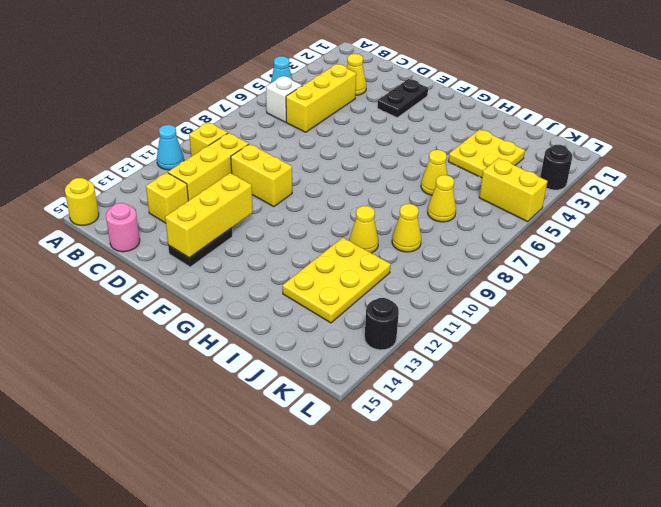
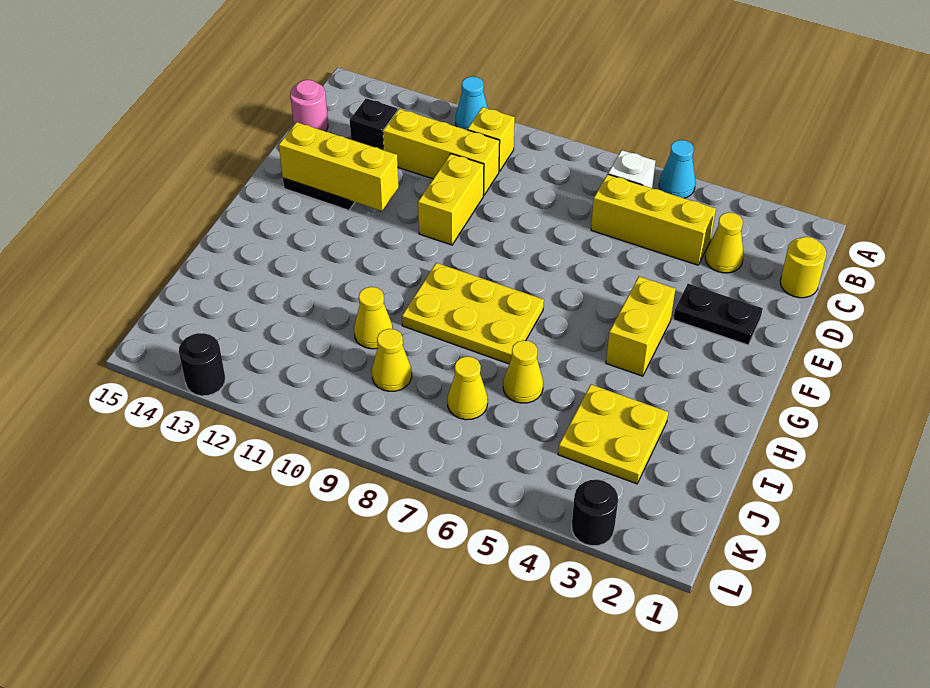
yellow 1x1 round brick [65,178,99,225] -> yellow 1x1 round brick moved to [780,237,826,298]
yellow 1x1 brick [146,172,188,223] -> black 1x1 brick [350,98,398,150]
yellow 2x3 plate [283,238,391,323] -> yellow 2x3 plate moved to [402,263,544,364]
yellow 1x2 brick [479,158,548,222] -> yellow 1x2 brick moved to [606,276,675,376]

